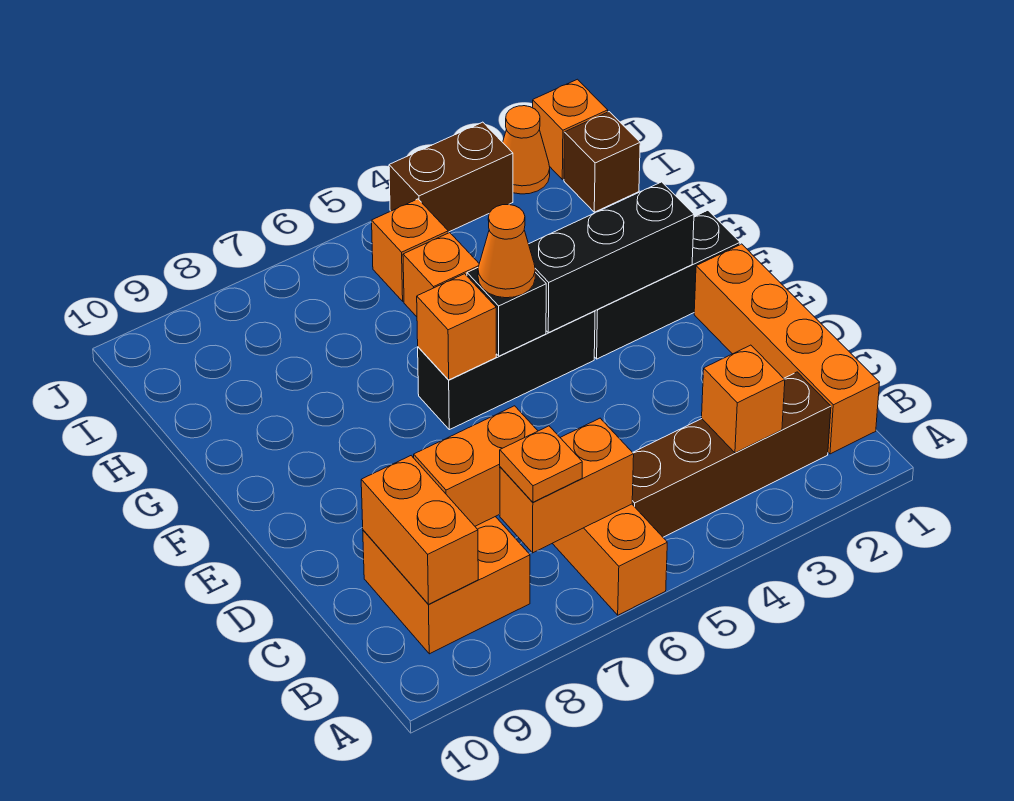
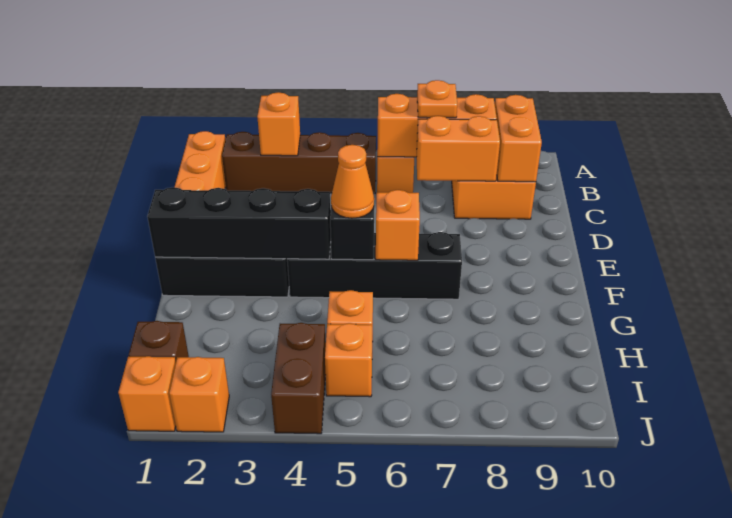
orange 1x2 brick [500,418,634,553] -> orange 1x3 brick [377,94,497,157]
black 1x3 brick [529,182,694,333] -> black 1x4 brick [147,187,331,259]
black 1x3 brick [418,311,595,430] -> black 1x4 brick [287,232,462,299]
orange 1x1 cone [503,106,550,194] -> orange 1x1 brick [169,357,229,432]
brown 1x2 brick [389,122,513,232] -> brown 1x2 brick turned to [271,323,326,434]

